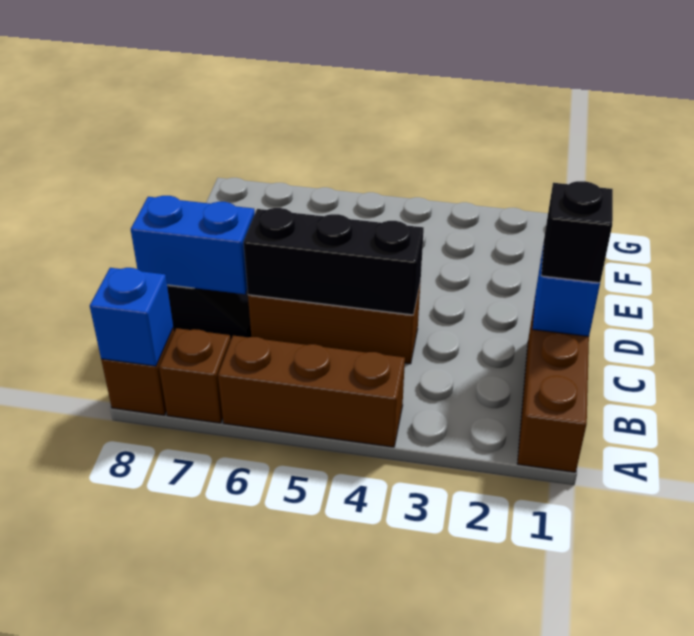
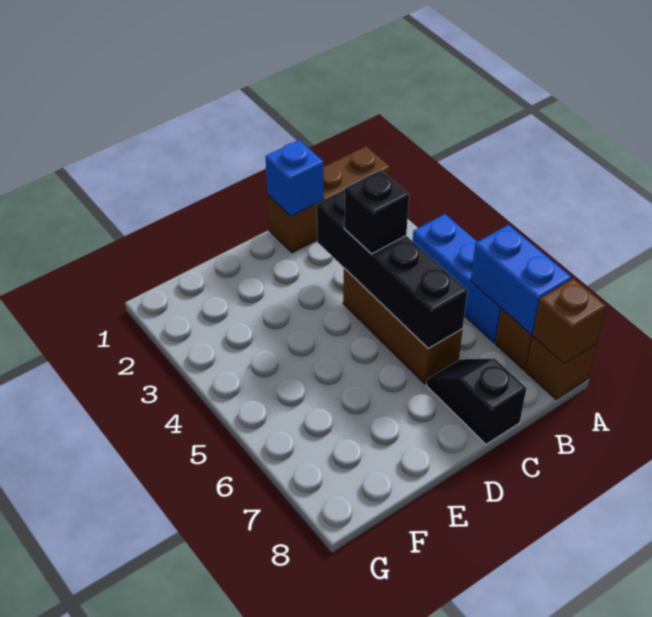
brown 1x3 brick [218,336,405,447] -> blue 1x3 brick [413,214,501,343]
blue 1x1 brick [90,268,173,366] -> brown 1x1 brick [533,278,606,364]
black 1x1 brick [541,181,613,283] -> black 1x1 brick moved to [344,170,409,254]
black 1x3 brick [244,208,424,315] -> black 1x4 brick [317,190,467,349]
blue 1x2 brick [131,196,255,294] -> blue 1x2 brick moved to [471,225,572,335]

